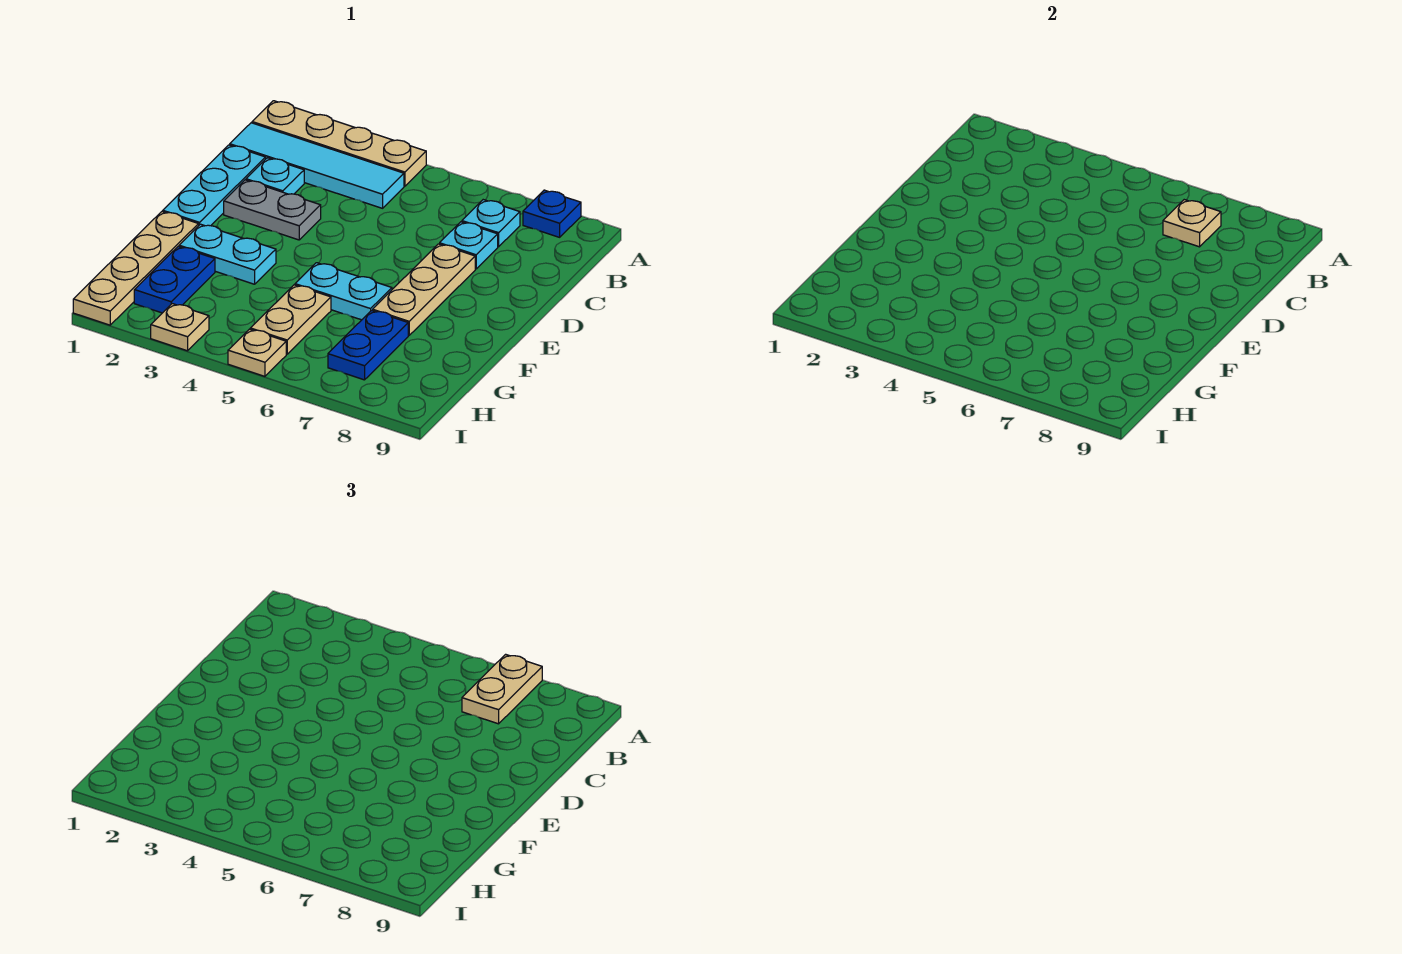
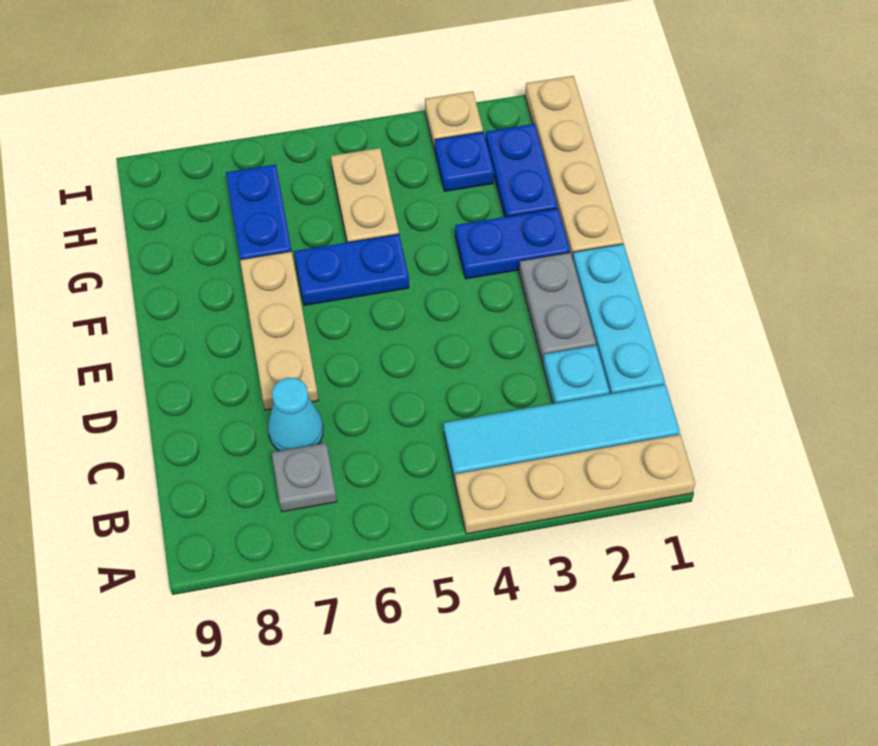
tan 1x2 plate [462,654,542,724] -> none
blue 1x1 plate [523,190,581,237] -> blue 1x1 plate moved to [434,132,494,191]
cyan 1x1 plate [462,200,520,247] -> grey 1x1 plate [272,443,337,512]
tan 1x1 plate [1163,200,1221,247] -> none
cyan 1x1 plate [440,222,498,269] -> cyan 1x1 cone [268,378,323,451]
grey 1x2 plate [224,180,321,240] -> grey 1x2 plate turned to [519,253,596,362]
cyan 1x2 plate [179,224,276,284] -> blue 1x2 plate [455,208,570,279]
cyan 1x2 plate [295,263,392,320] -> blue 1x2 plate [294,234,409,306]
tan 1x1 plate [228,329,286,376] -> none

